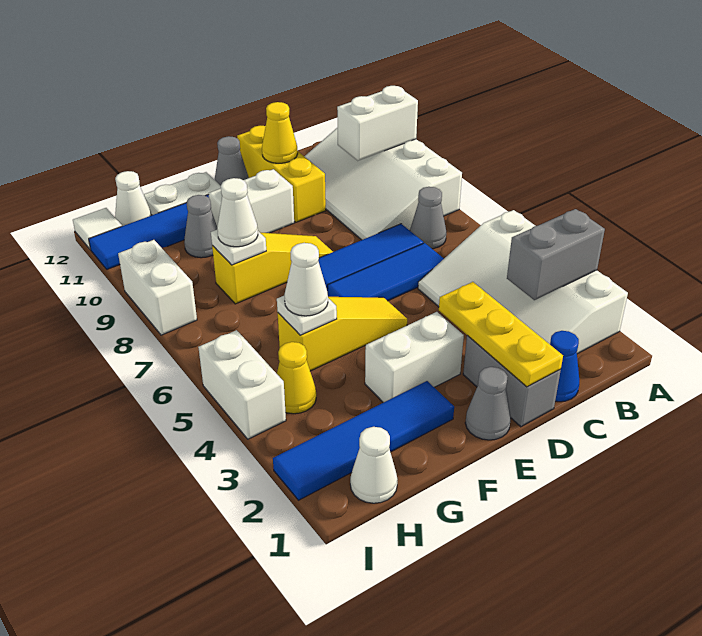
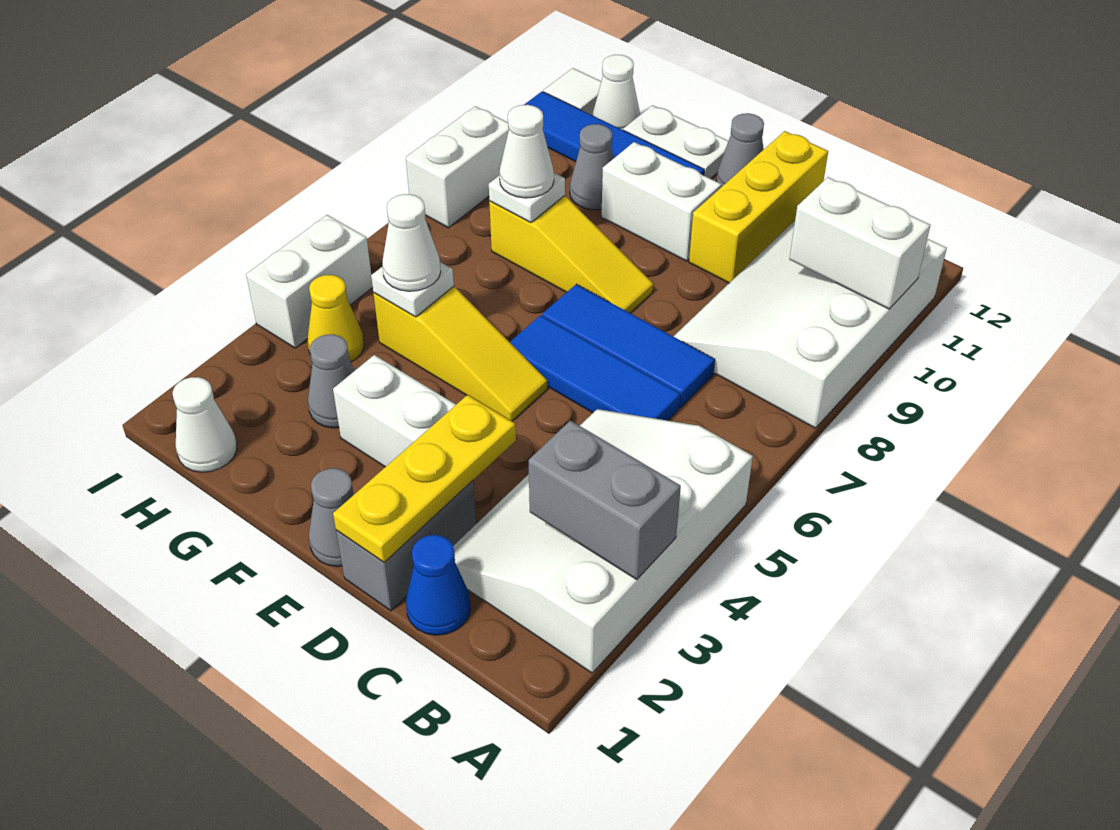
grey 1x1 cone [410,187,446,249] -> grey 1x1 cone moved to [308,334,355,428]
yellow 1x1 cone [262,102,298,163] -> none
blue 1x4 tile [273,381,454,500] -> none

